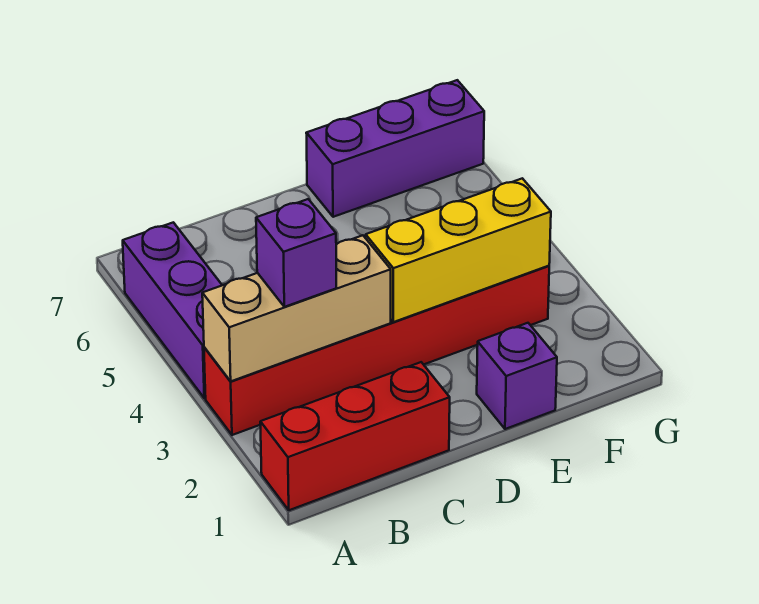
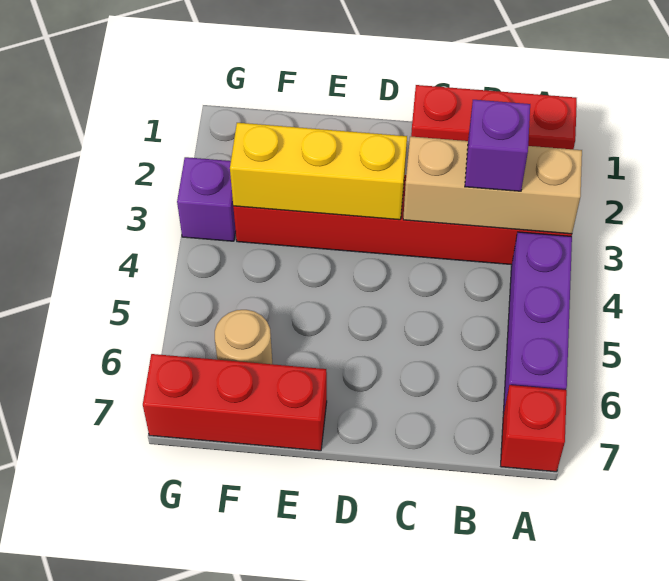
none -> red 1x1 brick [501,385,567,472]
purple 1x1 brick [477,323,557,429] -> purple 1x1 brick moved to [177,157,236,241]
purple 1x3 brick [306,80,484,217] -> red 1x3 brick [143,354,327,451]
none -> tan 1x1 round brick [215,310,272,364]

